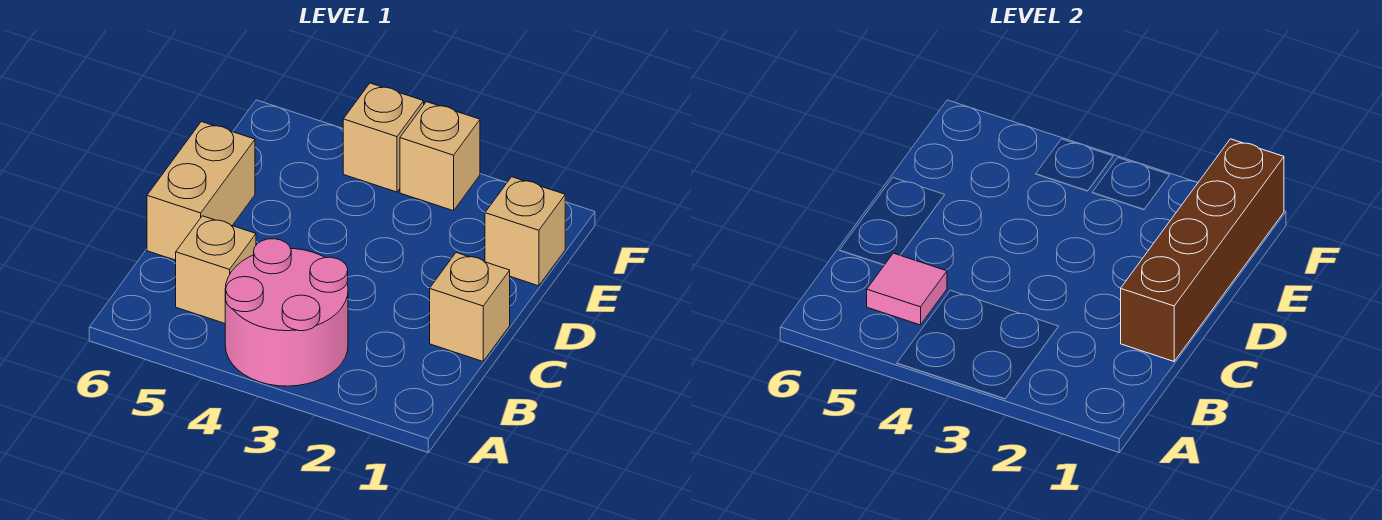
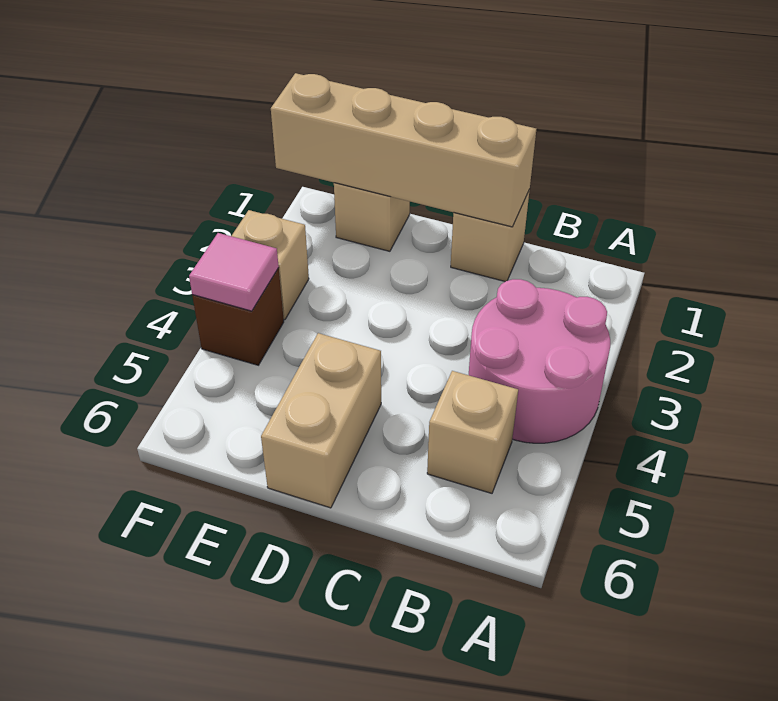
pink 1x1 tile [867,253,947,325] -> pink 1x1 tile moved to [189,233,279,311]
brown 1x4 brick [1121,139,1284,361] -> tan 1x4 brick [271,73,536,227]
tan 1x2 brick [147,122,255,260] -> tan 1x2 brick turned to [261,333,381,508]
tan 1x1 brick [343,83,424,192] -> brown 1x1 brick [192,268,284,365]

